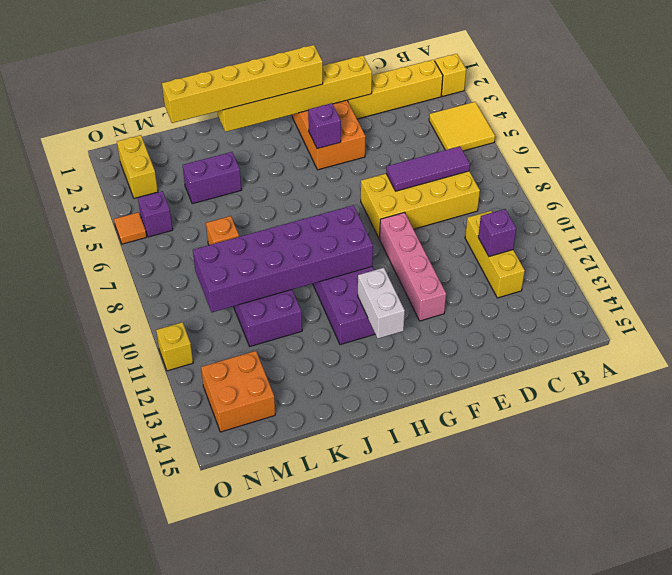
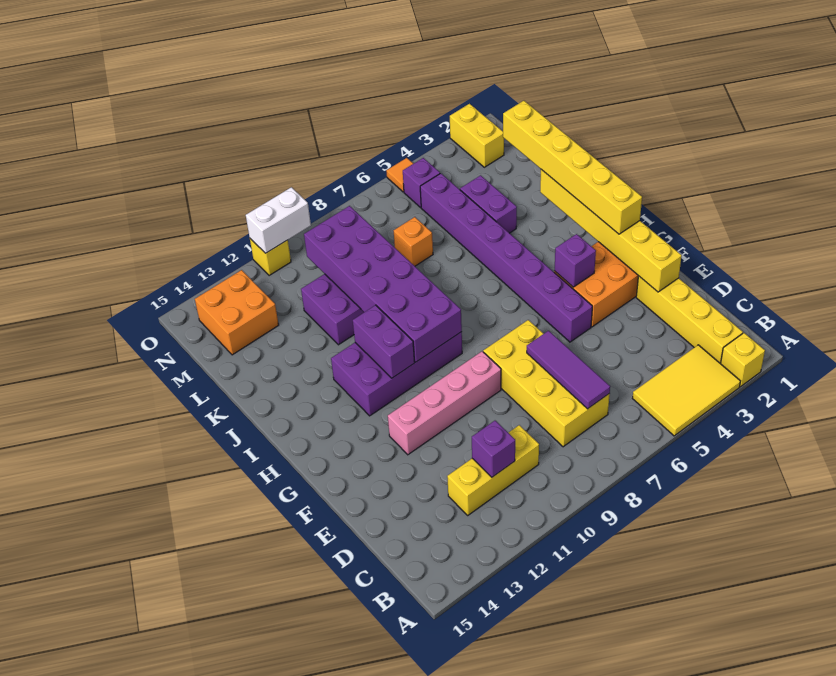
yellow 2x2 tile [429,102,495,151] -> yellow 2x3 tile [632,345,740,436]
none -> purple 1x8 brick [420,173,592,342]
none -> purple 1x2 brick [353,305,415,378]
white 1x2 brick [358,268,405,339] -> white 1x2 brick moved to [246,187,311,253]
yellow 1x2 brick [117,135,158,198] -> yellow 1x2 brick turned to [450,104,504,167]

